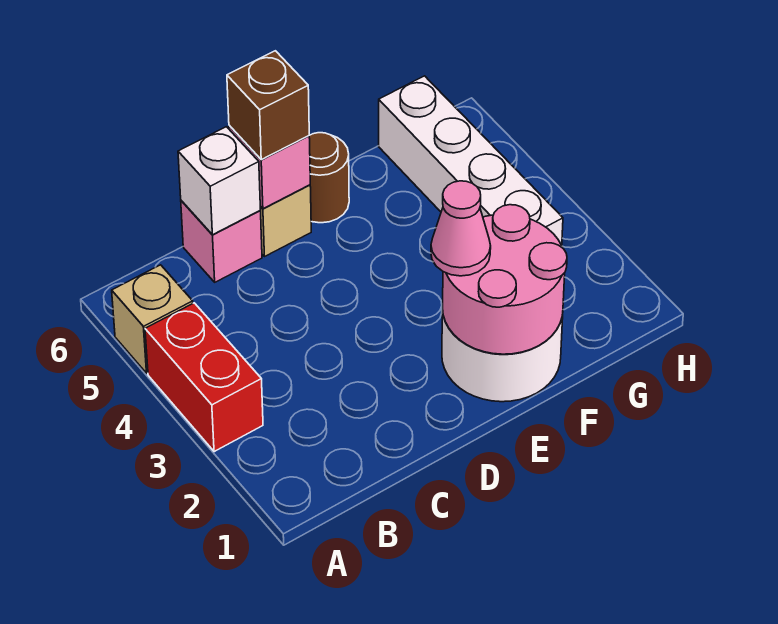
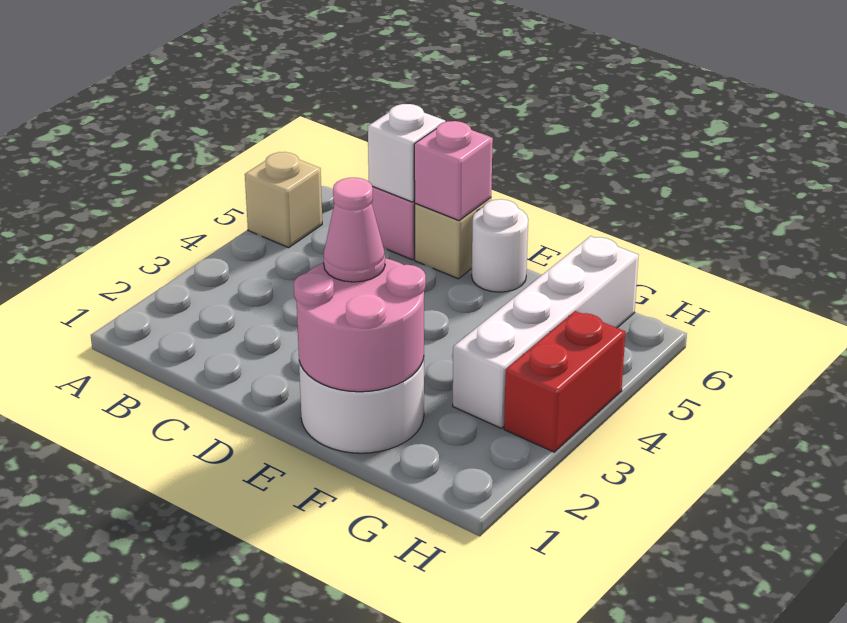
red 1x2 brick [145,303,263,452] -> red 1x2 brick moved to [504,311,625,452]
brown 1x1 brick [227,51,309,160] -> none
brown 1x1 round brick [309,133,349,223] -> white 1x1 round brick [472,199,528,292]

